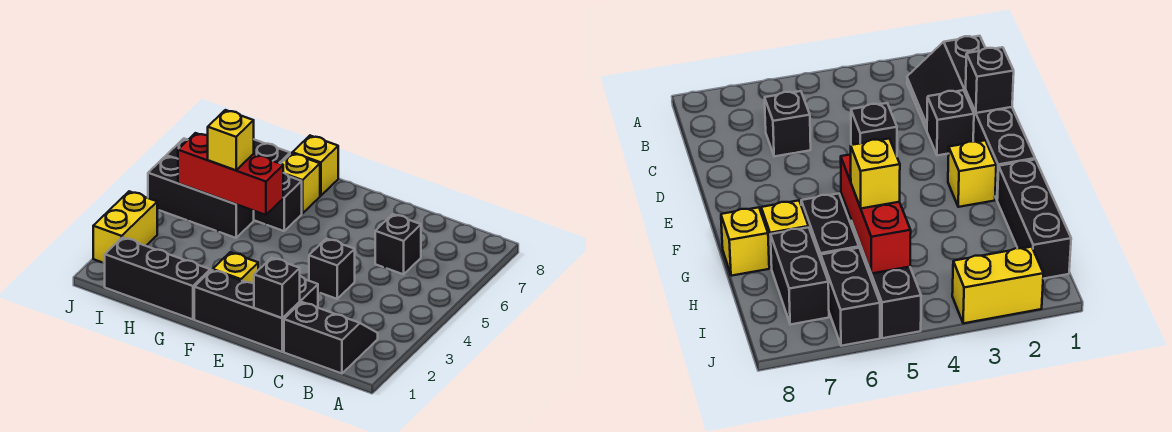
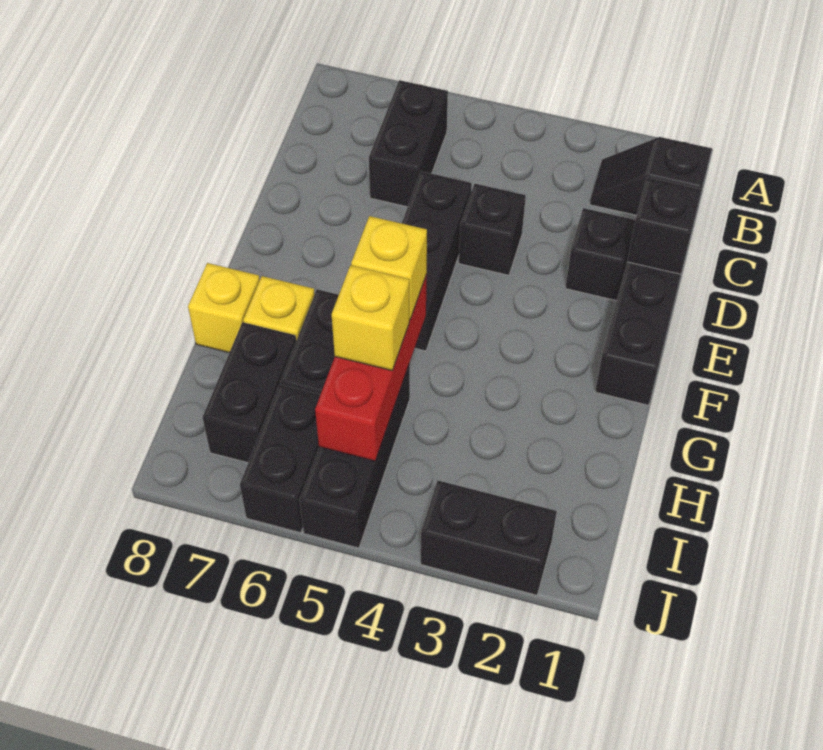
black 2x2 slope [284,302,378,374] -> black 1x2 slope [590,137,712,215]
black 1x1 brick [375,214,421,274] -> black 1x2 brick [369,80,448,207]
yellow 1x1 brick [213,252,258,284] -> yellow 1x1 brick moved to [351,216,427,320]
black 1x3 brick [105,237,210,319] -> black 1x3 brick moved to [402,171,472,351]
yellow 1x2 brick [93,191,157,263] -> black 1x2 brick [421,481,557,595]

